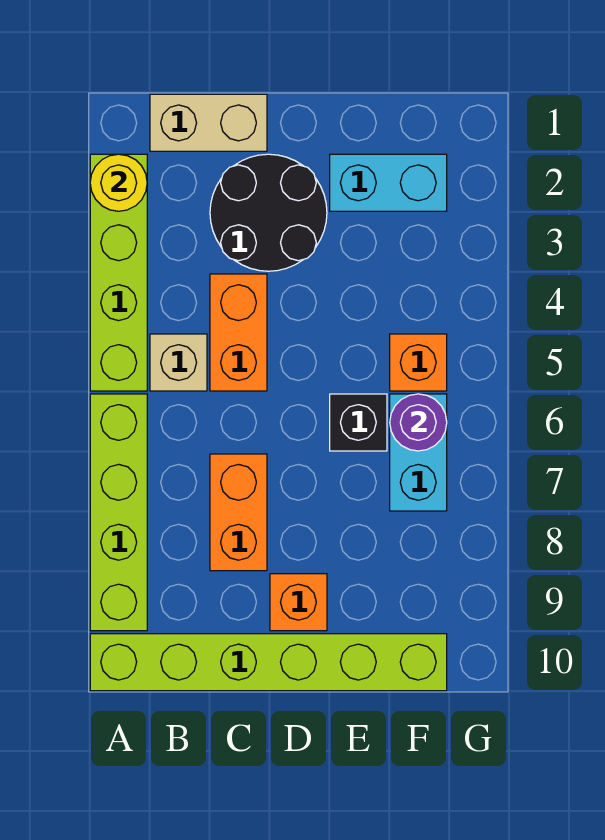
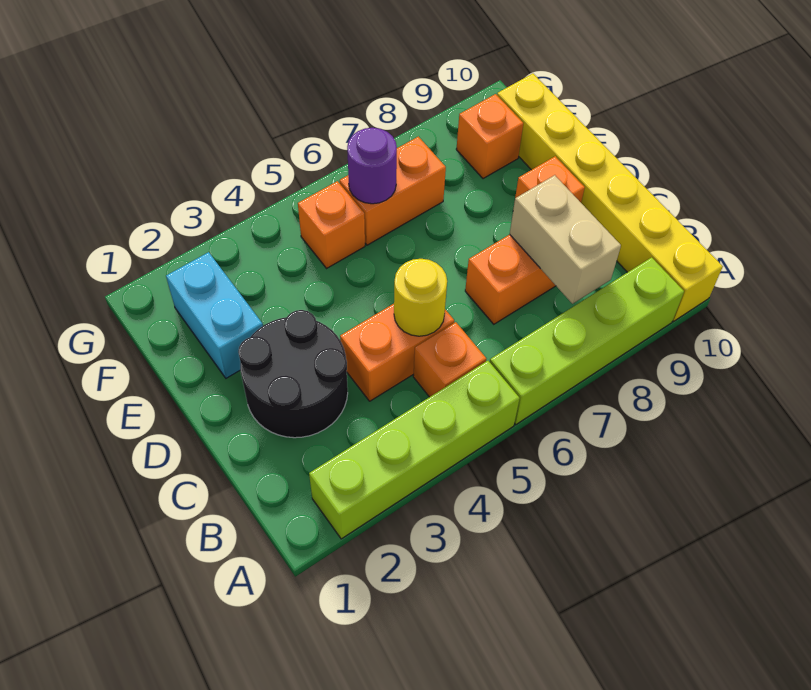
yellow 1x1 round brick [90,154,147,211] -> yellow 1x1 round brick moved to [394,259,447,336]
lime 1x6 brick [90,634,447,691] -> yellow 1x6 brick [497,74,723,321]
tan 1x2 brick [150,94,267,151] -> tan 1x2 brick moved to [510,175,621,304]
tan 1x1 brick [150,334,207,391] -> orange 1x1 brick [413,322,486,397]
black 1x1 brick [330,394,387,451] -> none
cyan 1x2 brick [390,394,447,511] -> orange 1x2 brick [340,137,446,245]
none -> orange 1x1 brick [456,94,523,179]

